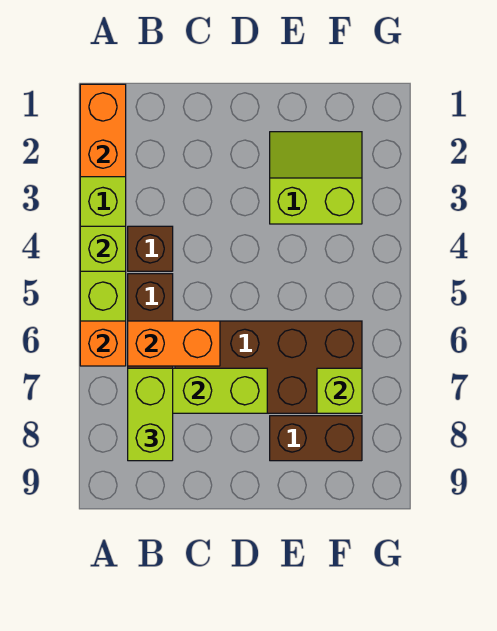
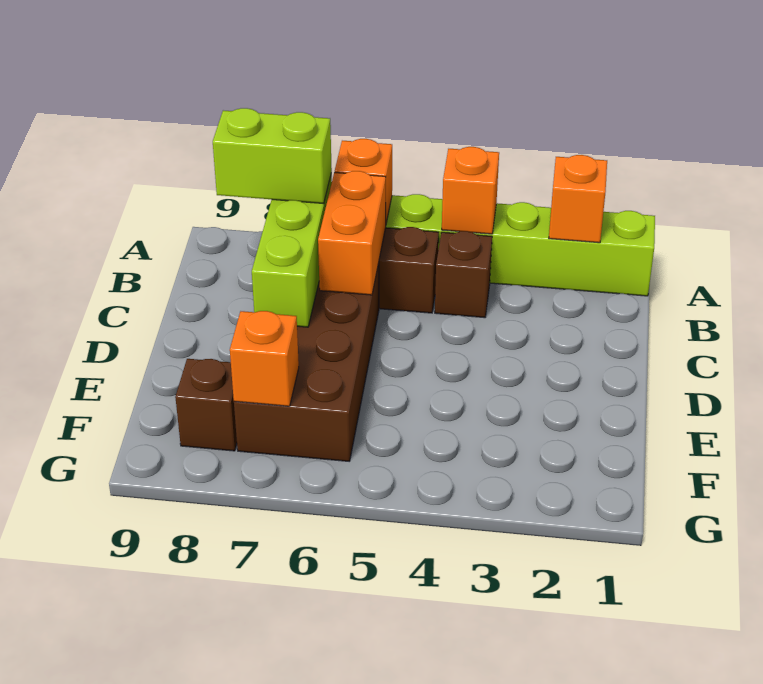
orange 1x2 brick [80,84,126,177] -> orange 1x1 brick [549,155,607,243]
lime 1x1 brick [80,226,126,271] -> orange 1x1 brick [442,147,499,234]
lime 2x2 slope [270,132,362,224] -> none
brown 1x2 brick [270,416,362,461] -> brown 1x1 brick [175,359,237,451]
lime 1x1 brick [317,368,362,413] -> orange 1x1 brick [230,311,299,406]

